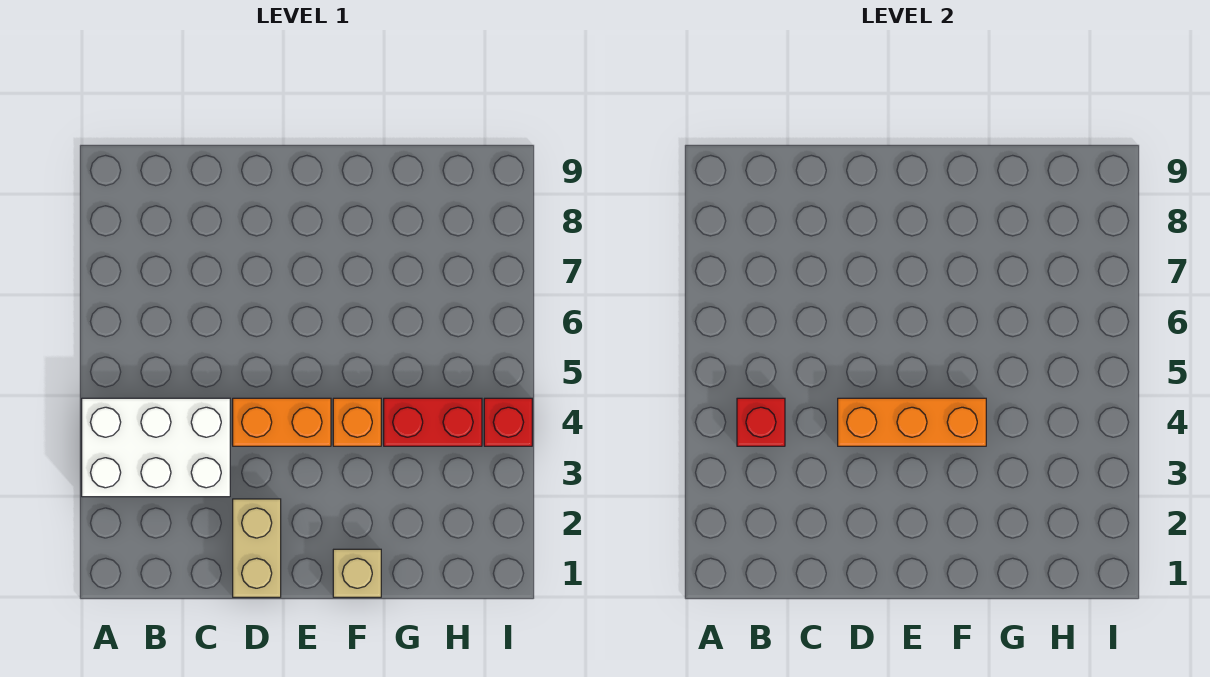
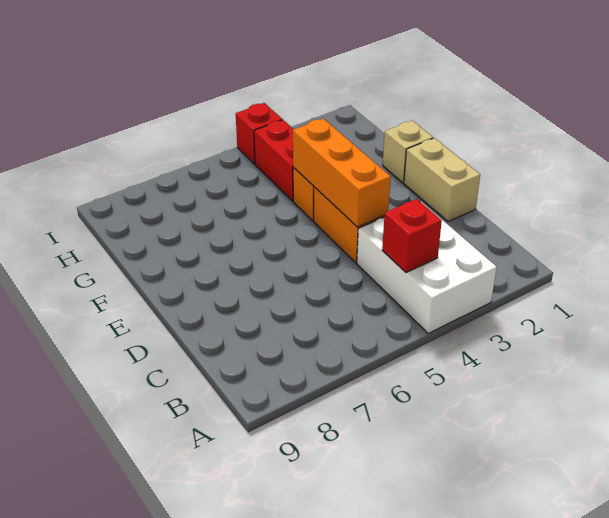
tan 1x2 brick [233,499,281,597] -> tan 1x2 brick turned to [404,138,480,222]

